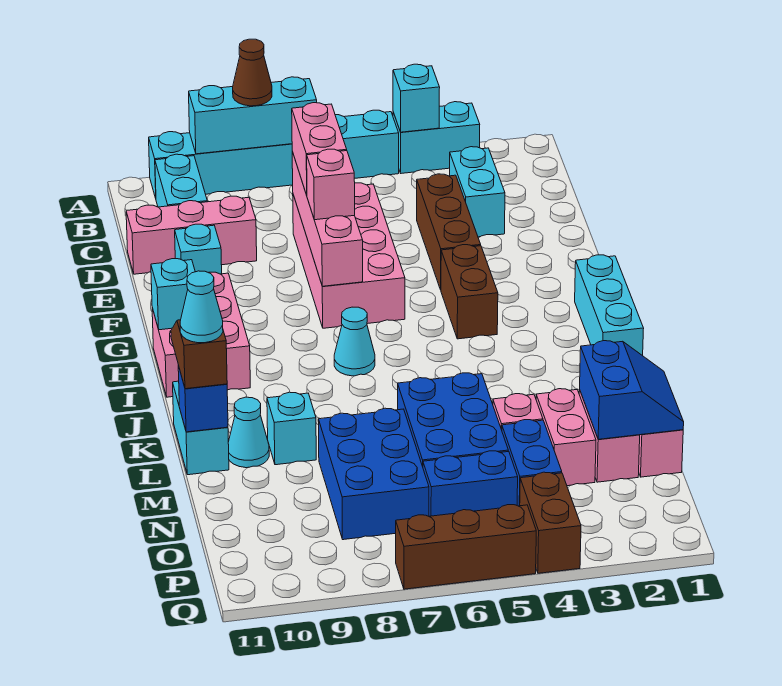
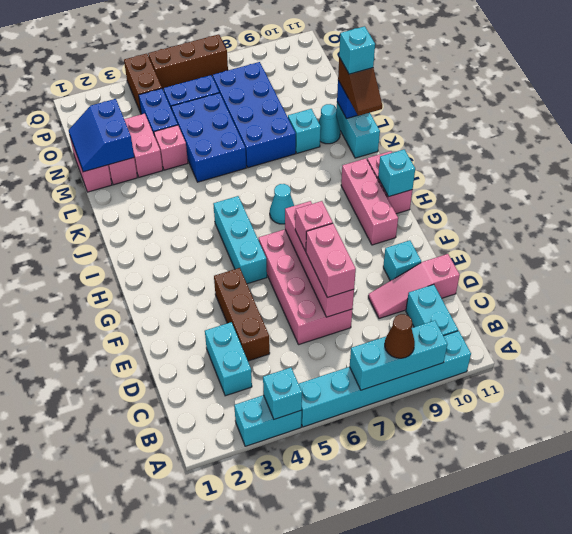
pink 1x3 brick [126,196,257,274] -> pink 1x3 slope [368,254,460,319]
brown 1x2 brick [441,245,498,339] -> none
cyan 1x3 brick [575,255,644,356] -> cyan 1x3 brick moved to [213,196,267,284]
cyan 1x1 cone [180,271,223,343] -> cyan 1x1 brick [339,26,375,74]
blue 2x3 brick [318,408,429,540] -> blue 2x4 brick [213,62,296,168]

